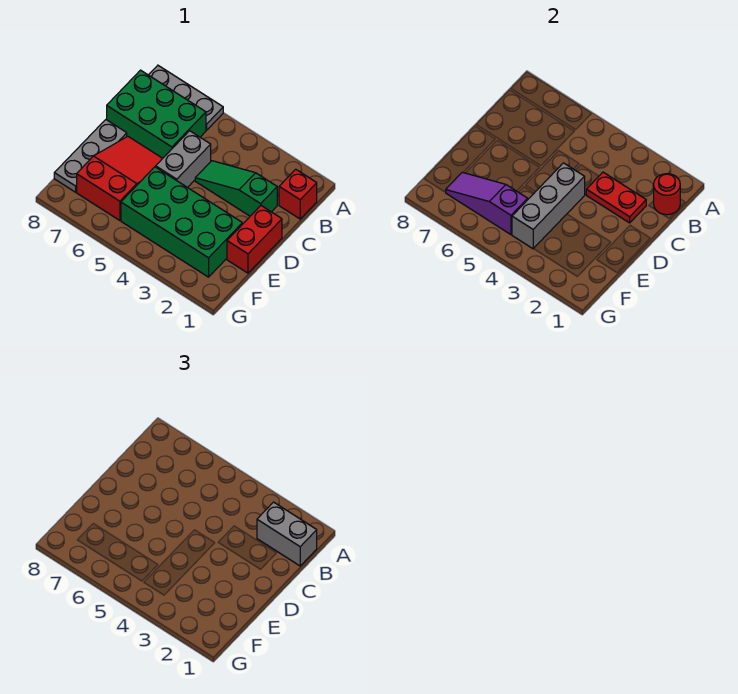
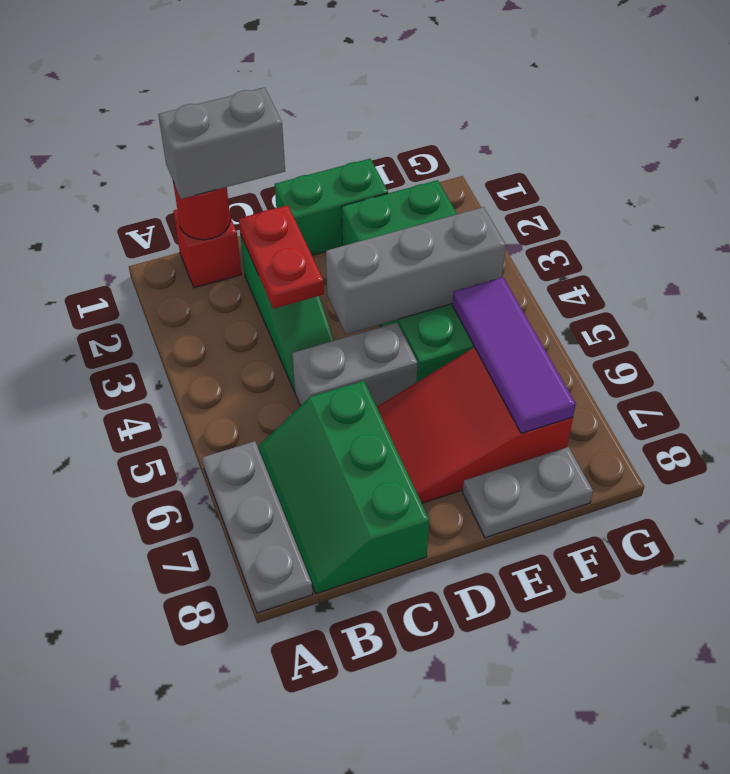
grey 1x2 brick [257,502,317,566] -> grey 1x2 brick turned to [158,88,285,199]
green 2x3 brick [107,70,206,158] -> green 2x3 slope [259,381,429,594]
red 1x2 brick [227,206,282,273] -> green 1x2 brick [275,159,388,255]
grey 1x3 plate [54,120,127,192] -> grey 1x2 plate [463,447,593,538]
purple 1x3 slope [446,172,528,235] -> purple 1x3 tile [452,277,576,433]

